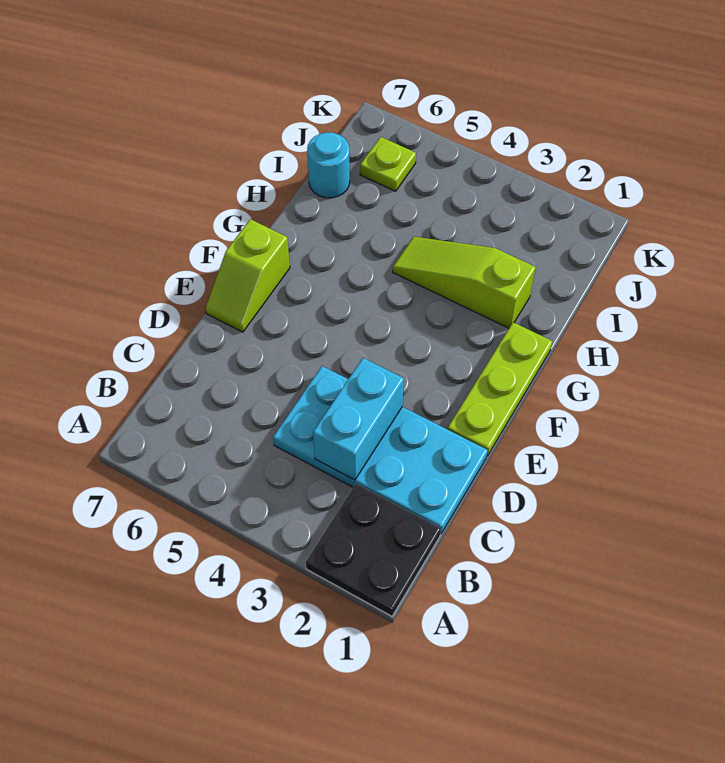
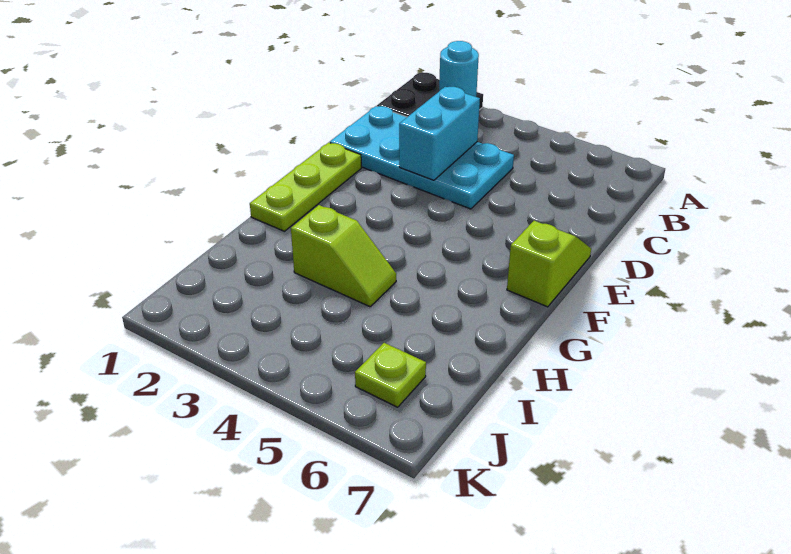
lime 1x3 slope [393,237,536,328] -> lime 1x2 slope [291,205,396,307]
cyan 1x1 round brick [307,133,350,198] -> cyan 1x1 round brick moved to [439,41,479,97]

